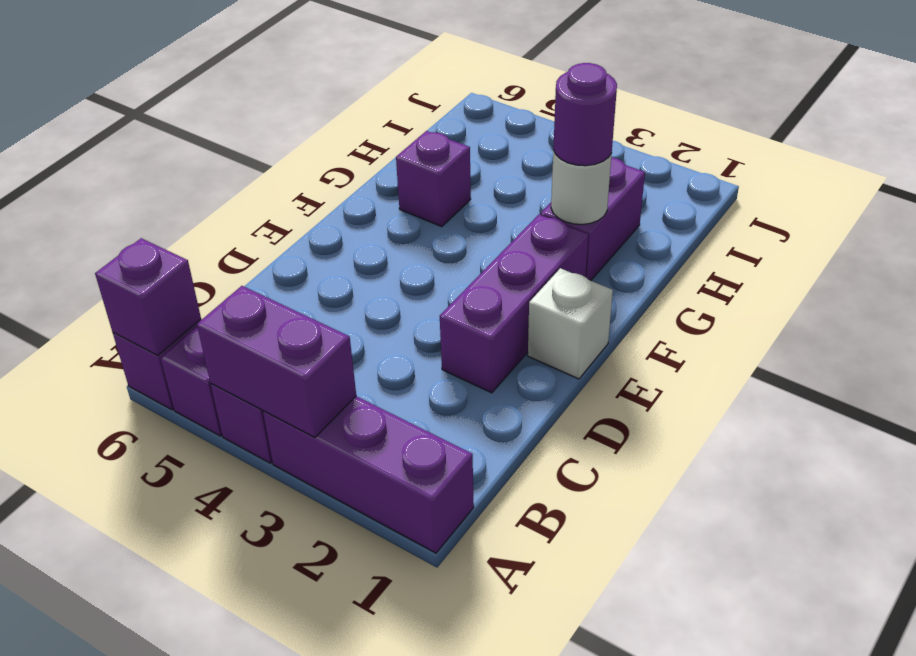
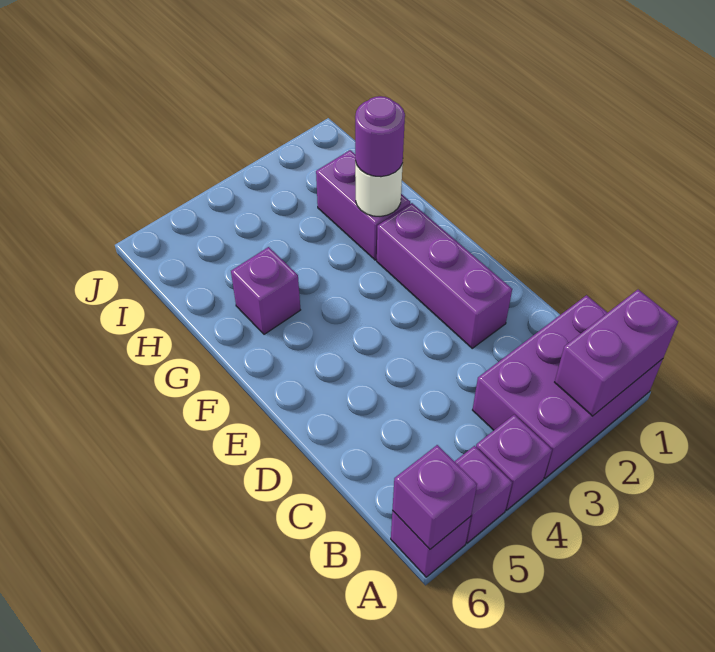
purple 1x3 brick [263,396,474,553] -> purple 2x3 brick [473,295,663,479]
purple 1x2 brick [197,286,356,437] -> purple 1x2 brick moved to [555,290,678,416]
white 1x1 brick [528,268,613,379] -> none

